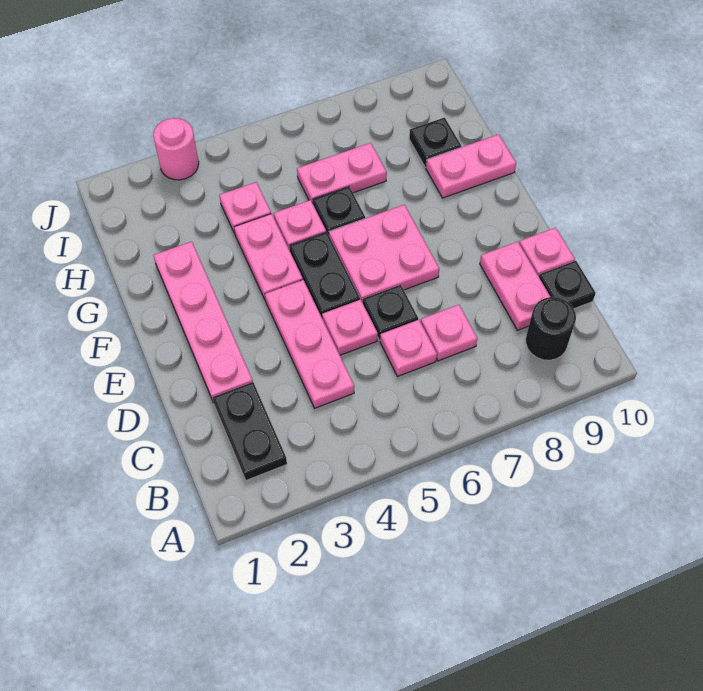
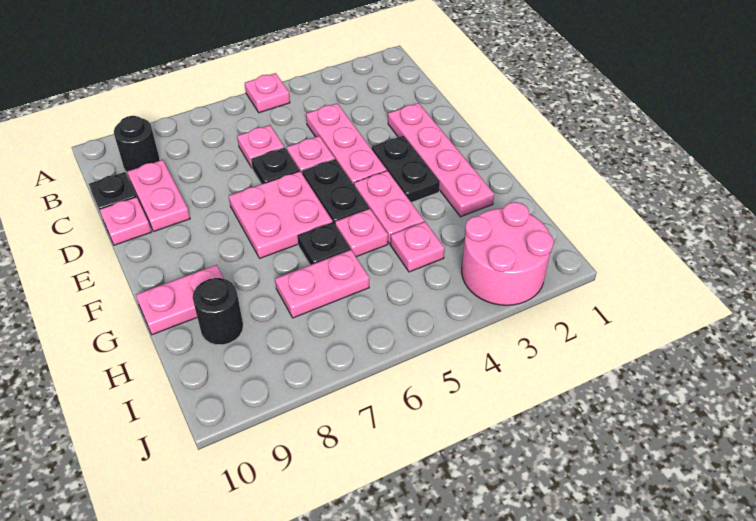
black 1x2 plate [213,382,287,480] -> black 1x2 plate moved to [372,136,440,202]
pink 1x1 plate [421,305,477,361] -> pink 1x1 plate moved to [245,73,290,113]
black 1x1 plate [409,118,461,167] -> black 1x1 round brick [192,278,243,345]
pink 1x1 round brick [153,118,199,180] -> pink 2x2 round brick [462,202,554,305]

